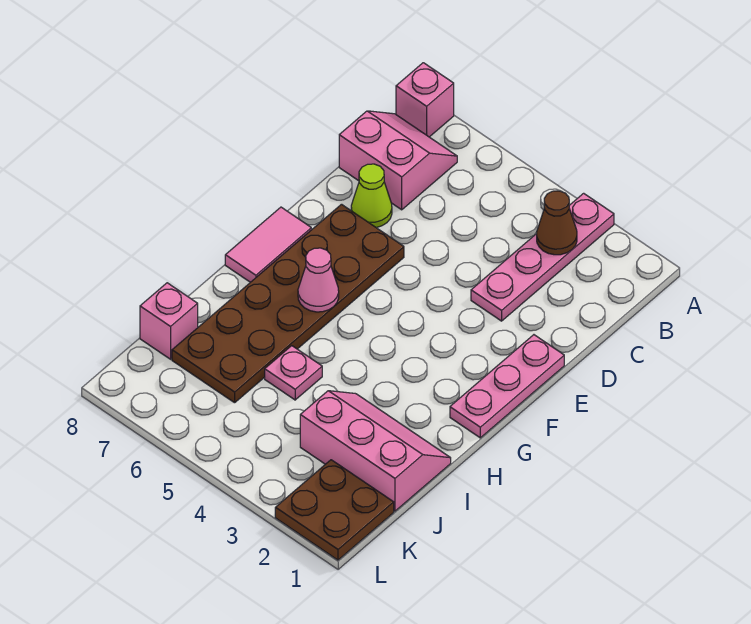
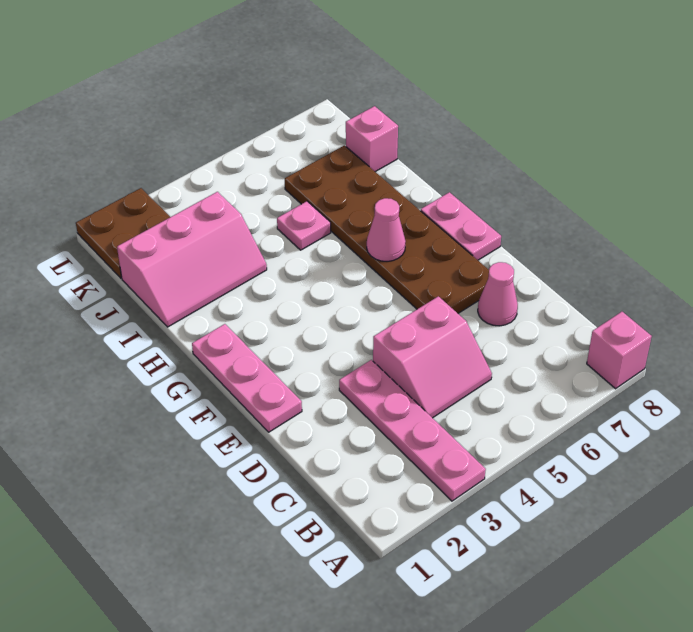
brown 1x1 cone [537,191,577,255] -> none
pink 2x2 slope [339,111,457,210] -> pink 2x2 slope moved to [373,296,492,418]
lime 1x1 cone [351,164,392,228] -> pink 1x1 cone [478,262,518,326]
pink 1x2 tile [225,207,311,282] -> pink 1x2 plate [421,192,501,260]

